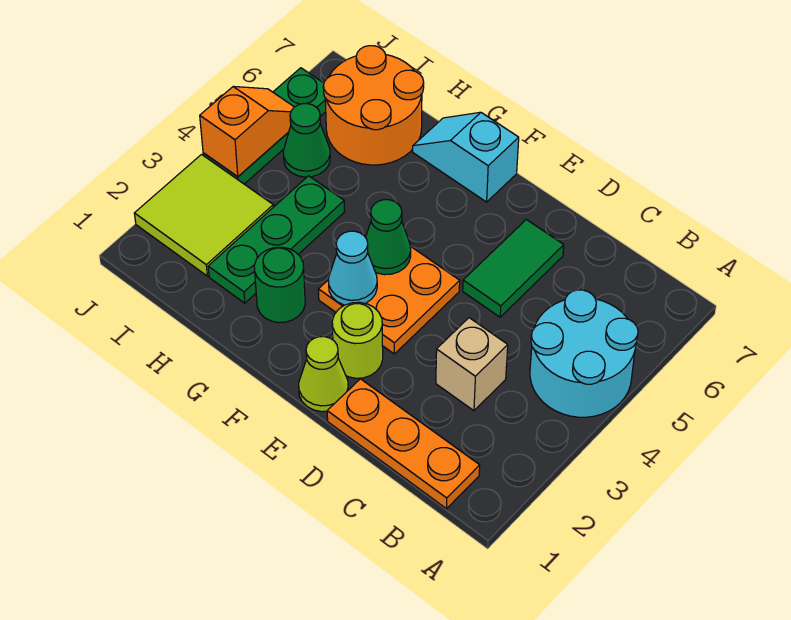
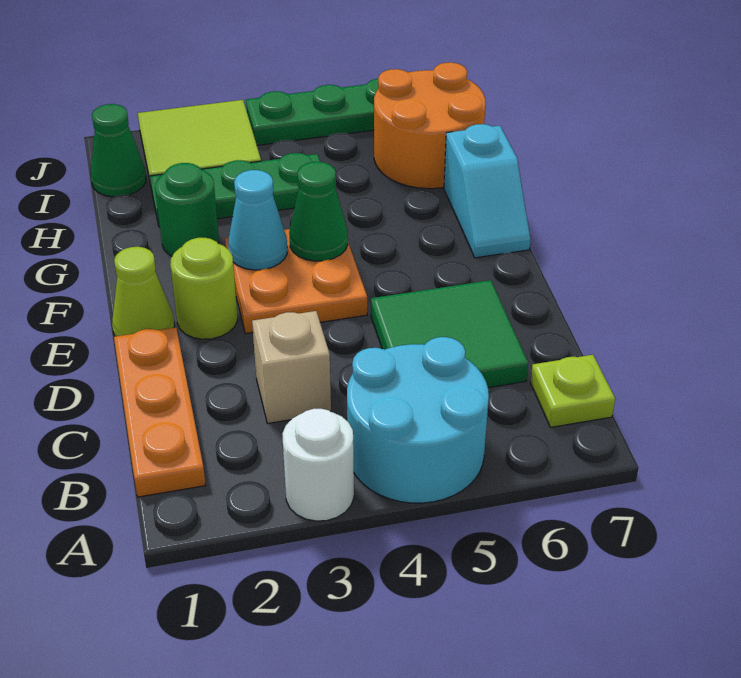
none -> white 1x1 round brick [282,409,354,521]
none -> lime 1x1 plate [531,355,615,427]
green 1x2 tile [463,220,564,317] -> green 2x2 tile [371,280,528,388]
cyan 1x2 slope [413,112,519,202] -> cyan 1x2 slope turned to [444,124,531,258]
green 1x1 cone [283,104,330,177] -> green 1x1 cone moved to [91,104,146,197]
orange 1x2 slope [200,86,294,177] -> none

